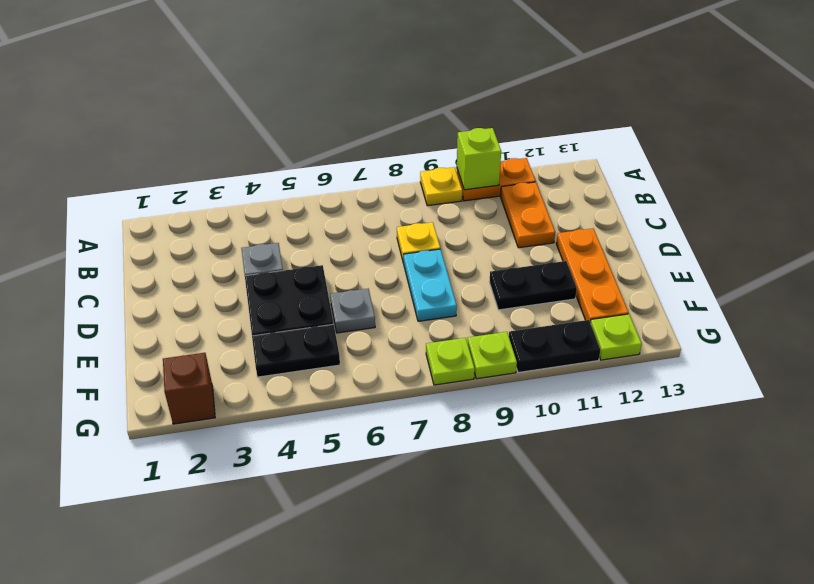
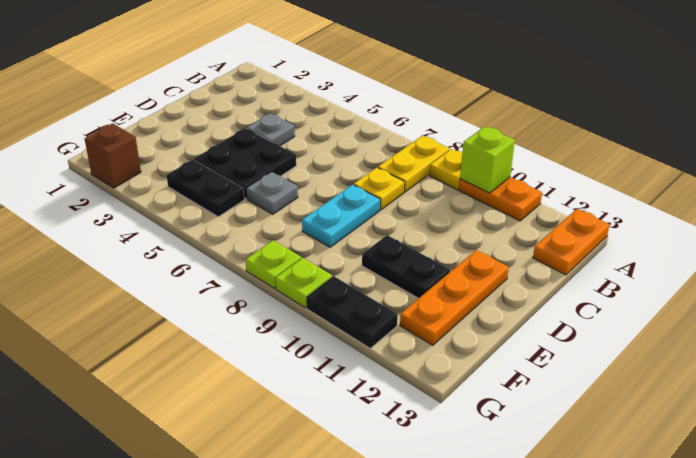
none -> yellow 1x2 plate [378,135,450,192]
orange 1x2 plate [501,182,555,248] -> orange 1x2 plate moved to [533,209,610,275]
lime 1x1 plate [590,314,642,360] -> none

